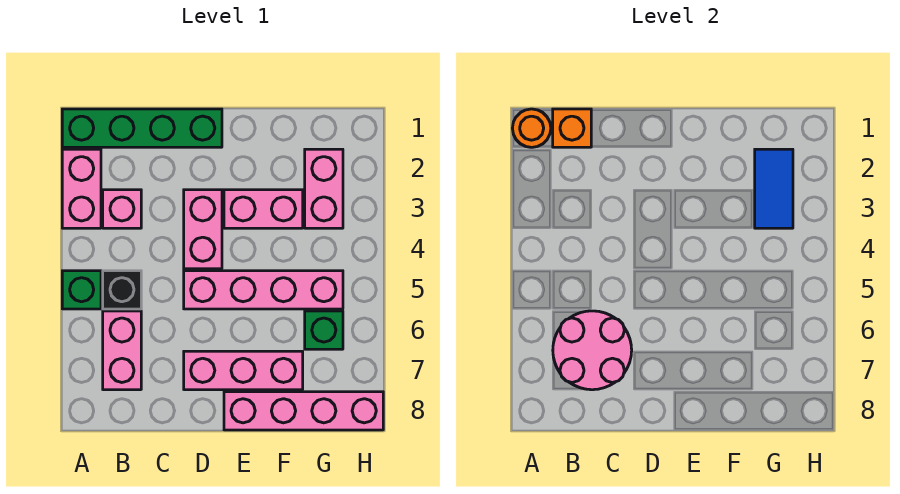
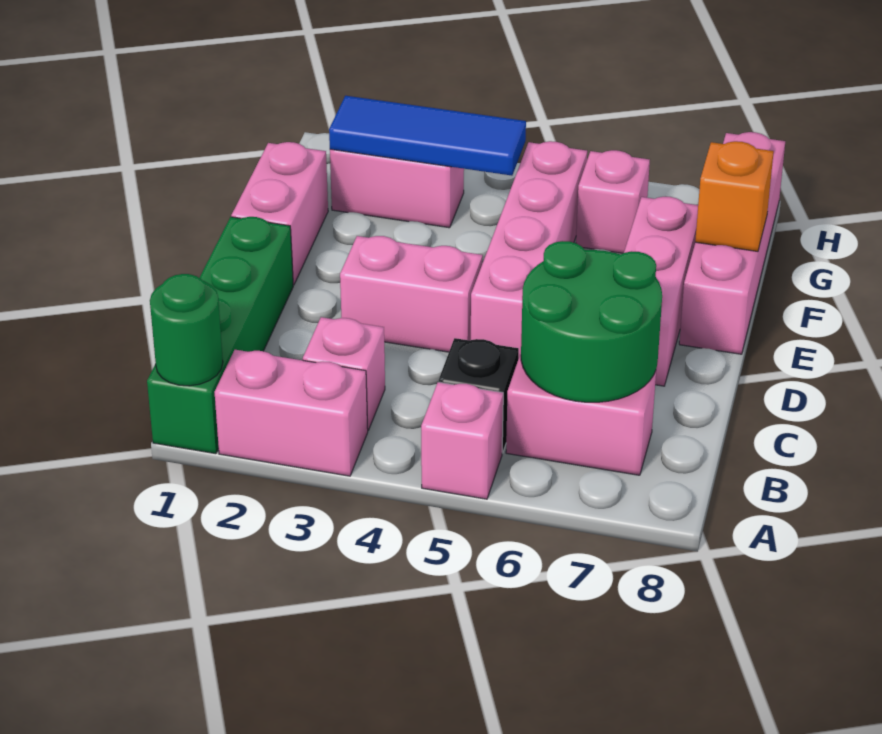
orange 1x1 round brick [512,109,551,147] -> green 1x1 round brick [150,274,223,386]
green 1x1 brick [62,271,101,309] -> pink 1x1 brick [421,382,503,499]
orange 1x1 brick [553,109,591,147] -> orange 1x1 brick moved to [695,141,774,251]
pink 2x2 round brick [553,311,632,390] -> green 2x2 round brick [521,241,662,402]
pink 1x2 brick [224,190,303,228] -> pink 1x2 brick moved to [231,142,328,285]
blue 1x2 tile [755,149,793,228] -> blue 1x3 tile [329,96,526,176]
green 1x1 brick [305,311,343,349] -> pink 1x1 brick [576,150,650,253]

